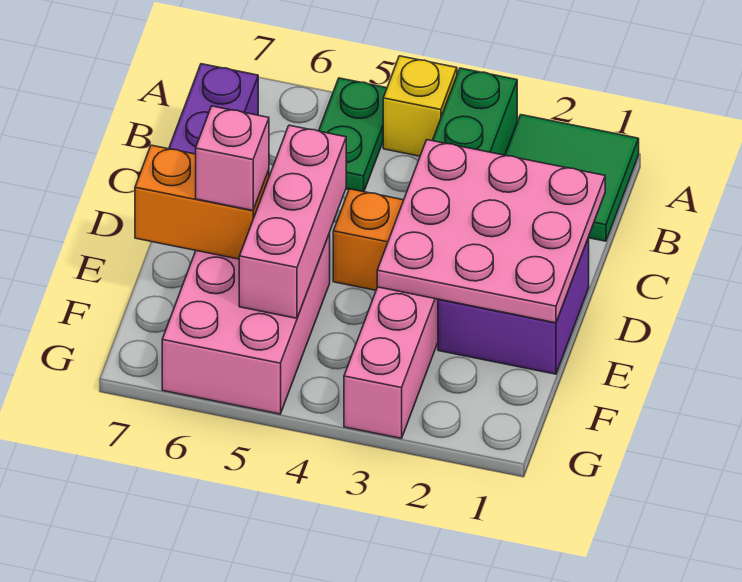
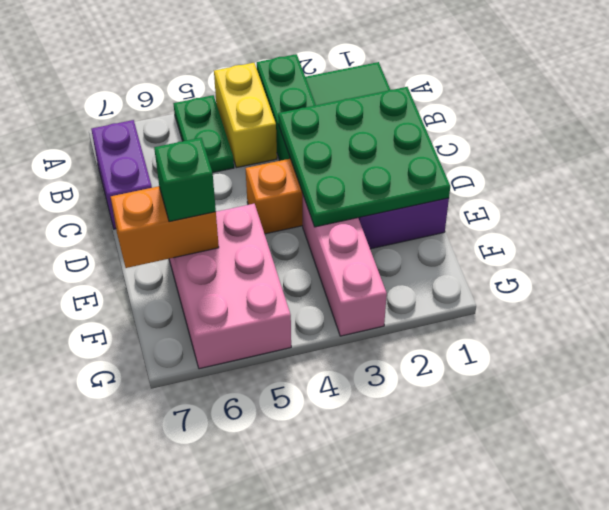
yellow 1x1 brick [383,56,457,156] -> yellow 1x2 brick [214,63,277,168]
pink 3x3 plate [377,140,605,323] -> green 3x3 plate [278,87,450,227]
pink 1x3 brick [239,125,346,318] -> none
pink 1x1 brick [196,106,269,210] -> green 1x1 brick [154,138,216,222]

